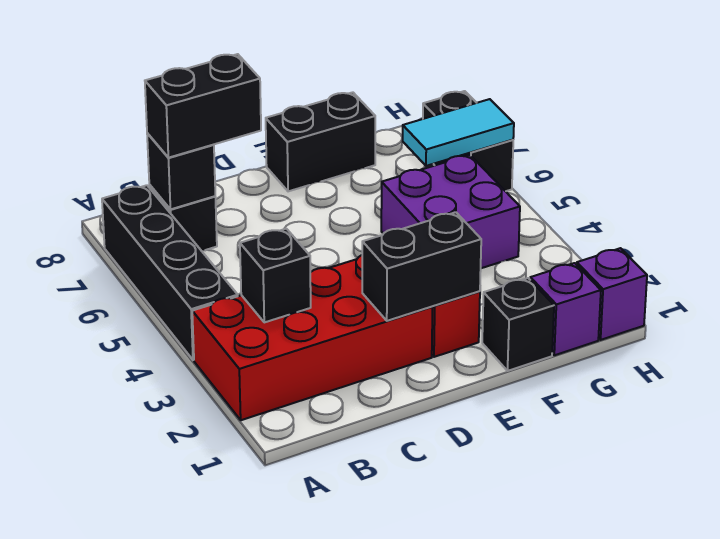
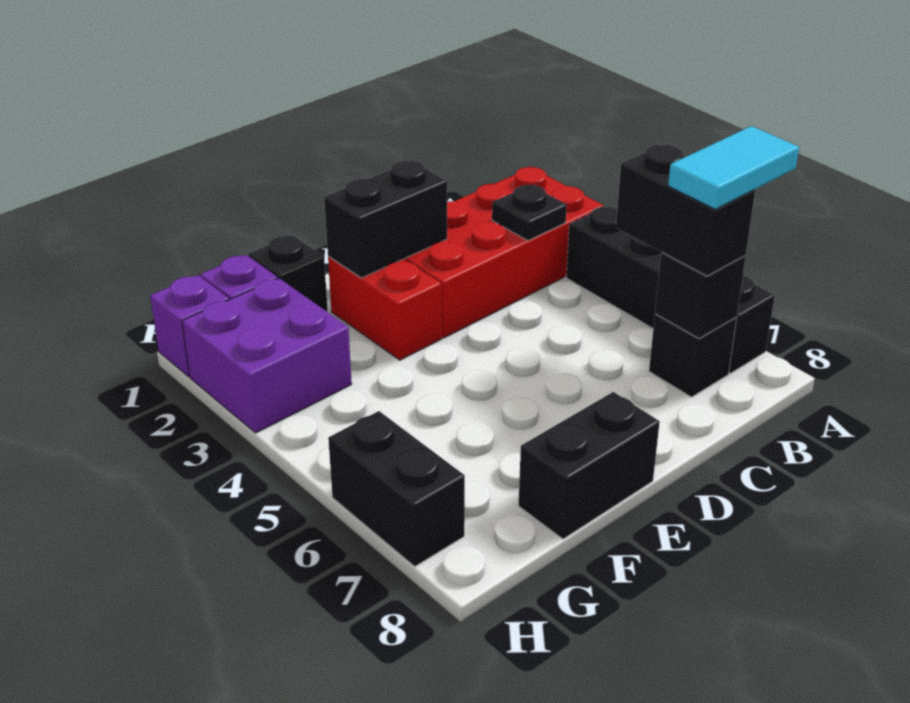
black 1x1 brick [240,229,311,322] -> black 1x1 plate [492,185,567,241]
black 1x2 brick [145,54,261,158] -> black 1x2 brick turned to [616,144,755,276]
purple 2x2 brick [381,155,520,268] -> purple 2x2 brick moved to [182,278,352,433]
cyan 1x2 tile [403,99,514,166] -> cyan 1x2 tile moved to [668,126,799,209]

